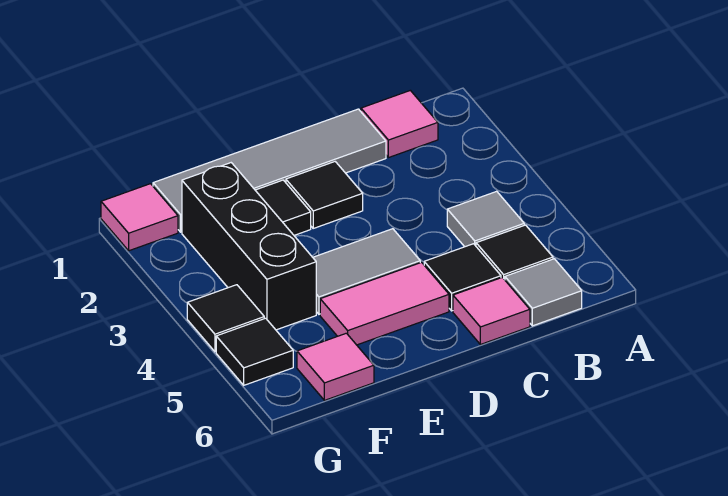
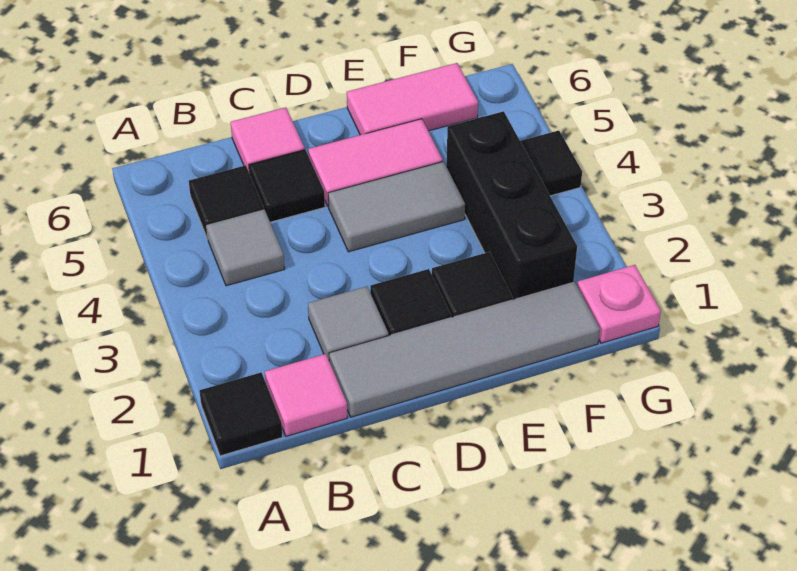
grey 1x1 tile [505,259,582,326] -> grey 1x1 tile moved to [308,286,389,360]
pink 1x1 tile [297,333,374,400] -> pink 1x2 tile [347,63,478,135]
pink 1x1 tile [101,184,178,251] -> pink 1x1 plate [577,265,661,343]
black 1x1 tile [216,318,293,385] -> black 1x1 tile moved to [199,373,283,456]

